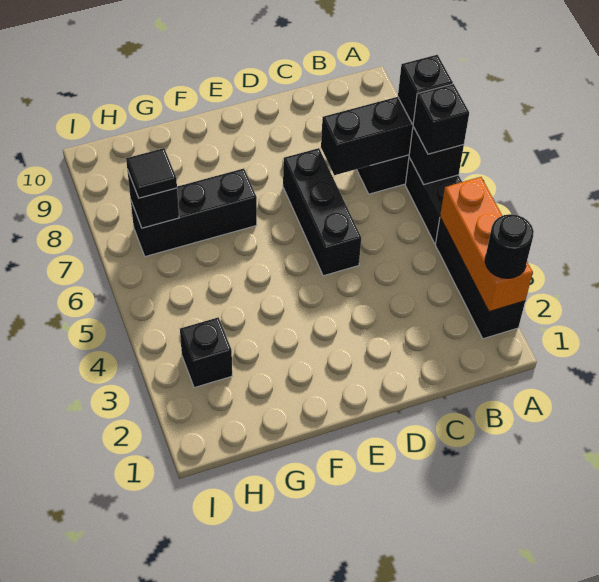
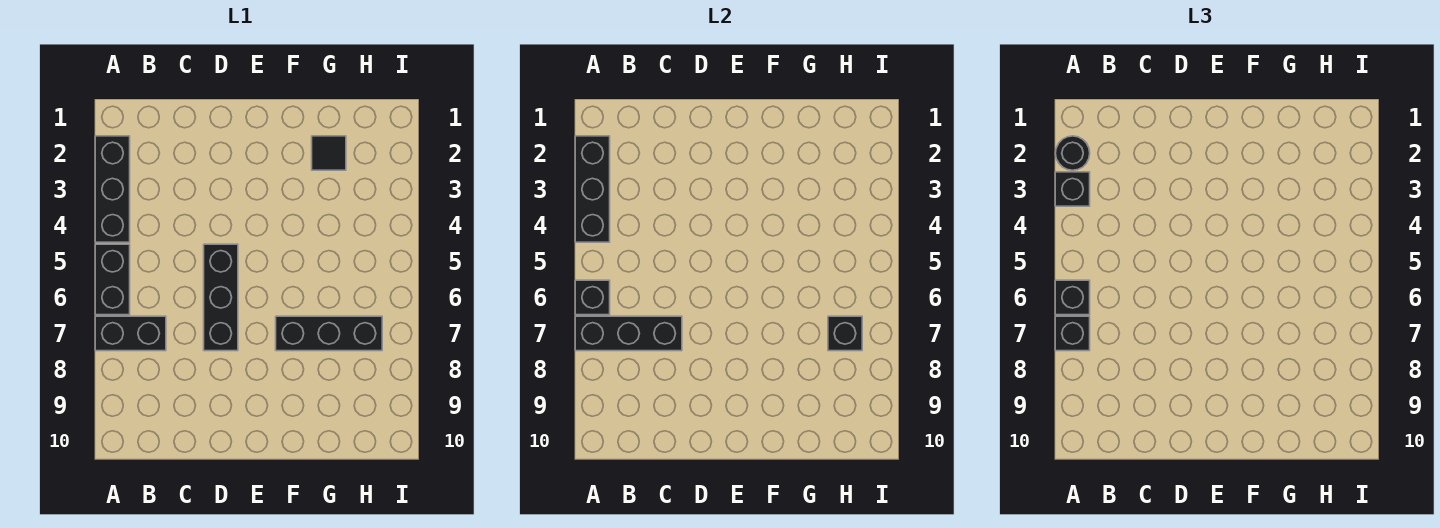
orange 1x3 brick [440,177,533,312] -> black 1x3 brick [575,136,610,242]
black 1x1 brick [180,317,232,388] -> black 1x1 brick moved to [1055,172,1090,206]
black 1x1 tile [126,148,177,198] -> black 1x1 tile moved to [312,136,346,170]

